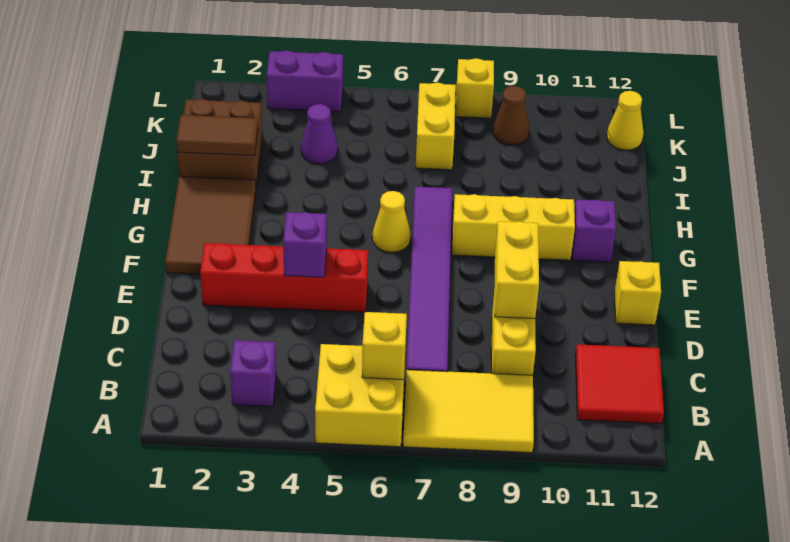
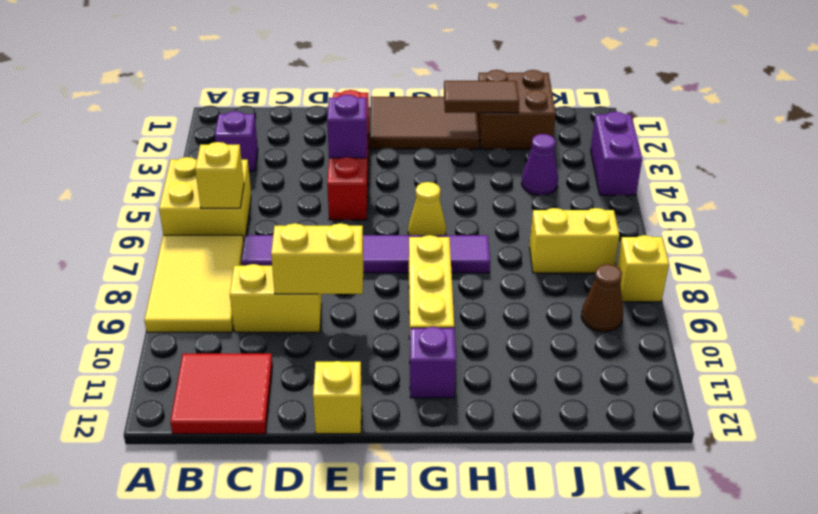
brown 1x2 tile [176,115,258,156] -> brown 1x2 tile turned to [444,81,519,113]
yellow 1x1 cone [607,91,644,150] -> none

